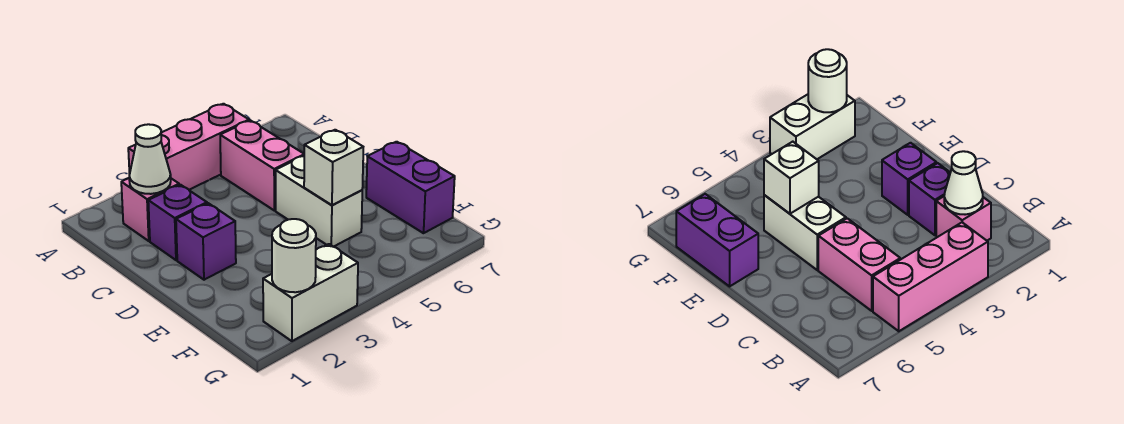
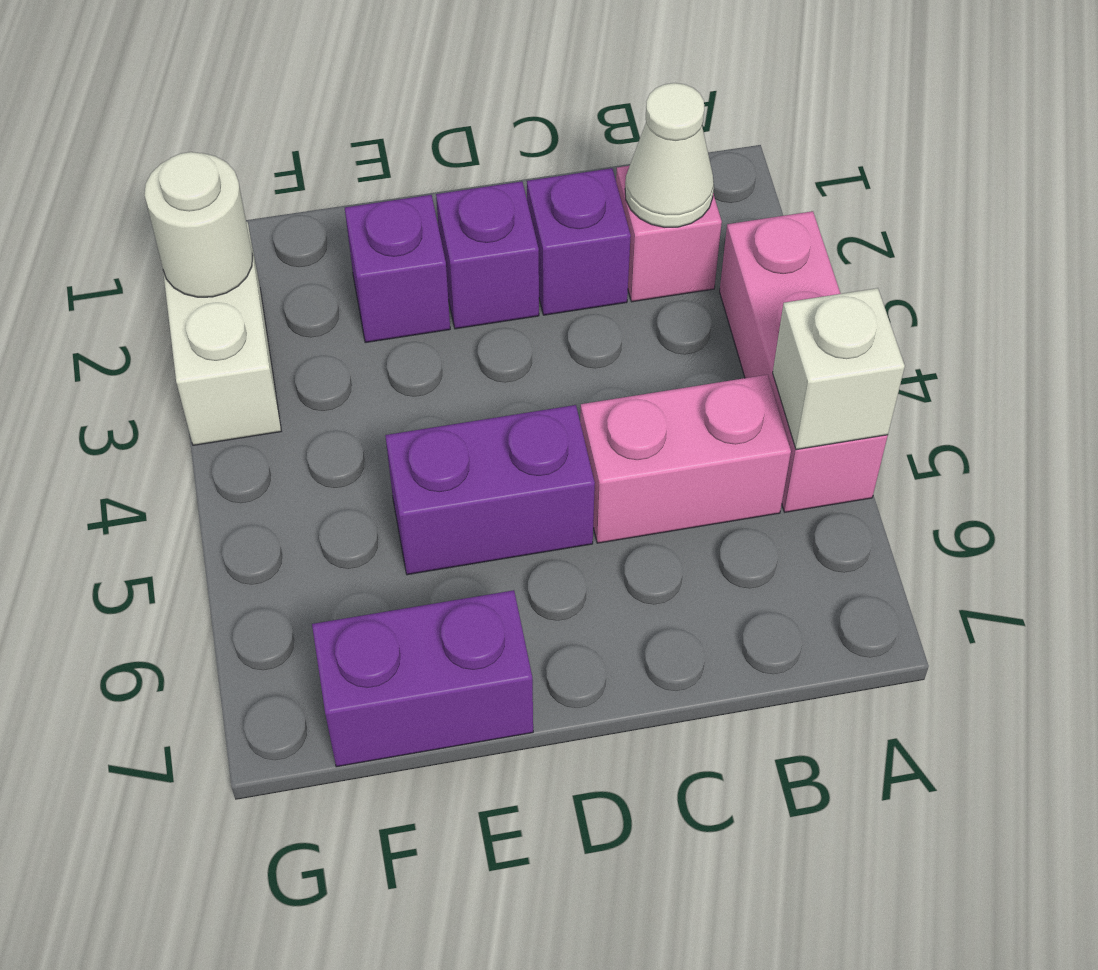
white 1x2 brick [276,156,362,247] -> purple 1x2 brick [385,405,595,575]
none -> purple 1x1 brick [345,195,450,343]
white 1x1 brick [304,130,363,205] -> white 1x1 brick moved to [773,288,905,450]

